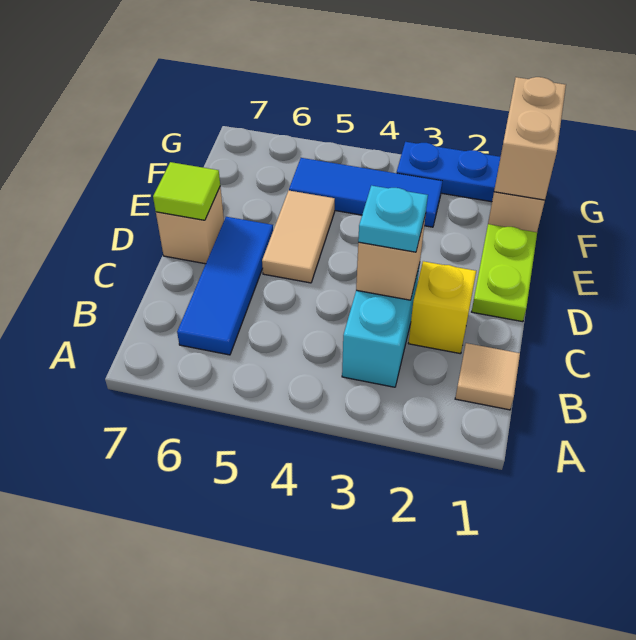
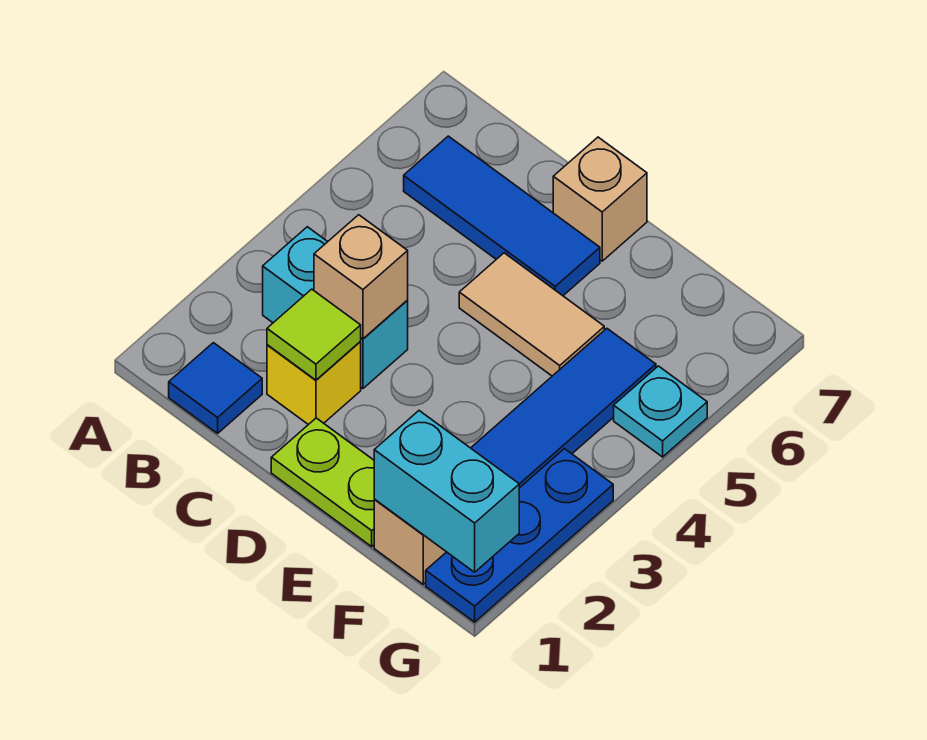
tan 1x1 tile [455,343,520,410] -> blue 1x1 tile [169,343,262,433]
cyan 1x1 plate [358,186,428,252] -> cyan 1x1 plate moved to [614,366,707,457]
lime 1x1 tile [153,162,220,220] -> lime 1x1 tile moved to [267,289,361,380]
tan 1x2 brick [494,77,566,200] -> cyan 1x2 brick [374,411,519,572]

